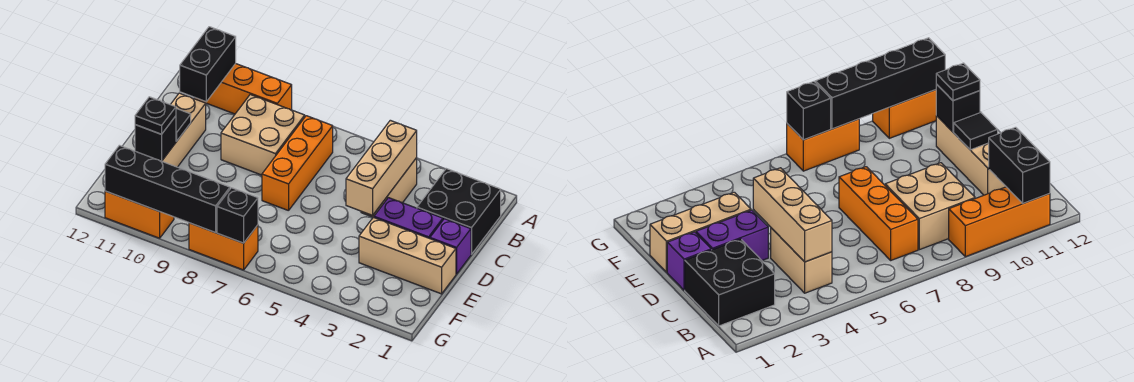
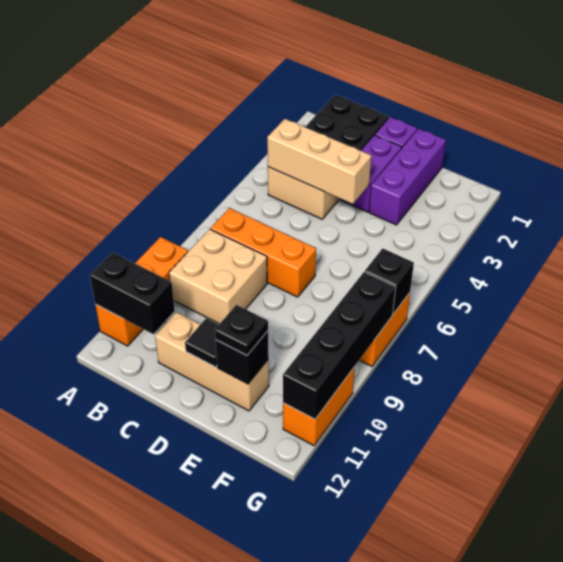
tan 1x3 brick [359,217,456,294] -> purple 1x3 brick [369,129,446,225]

